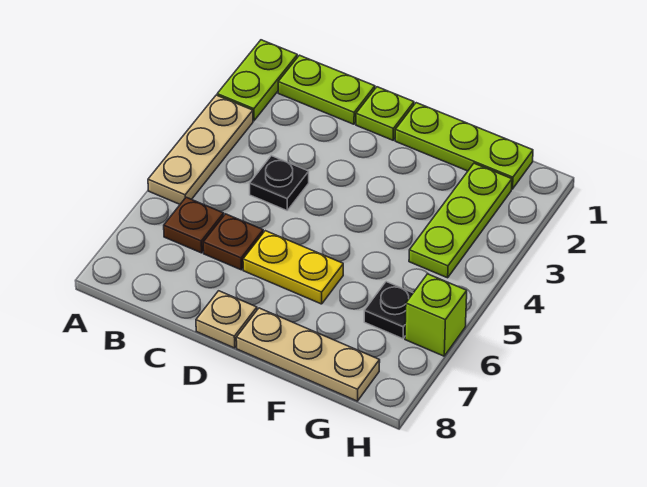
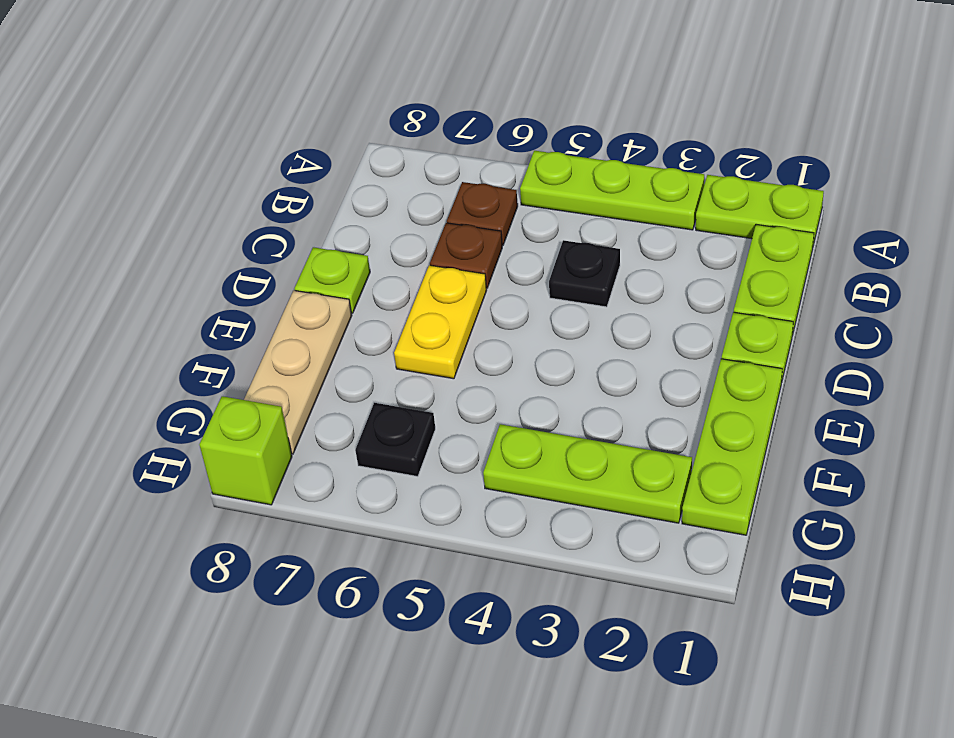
tan 1x3 plate [148,95,253,204] -> lime 1x3 plate [520,151,704,230]
tan 1x1 plate [196,291,257,348] -> lime 1x1 plate [295,247,370,313]
lime 1x1 brick [405,274,467,356] -> lime 1x1 brick moved to [199,396,292,505]

